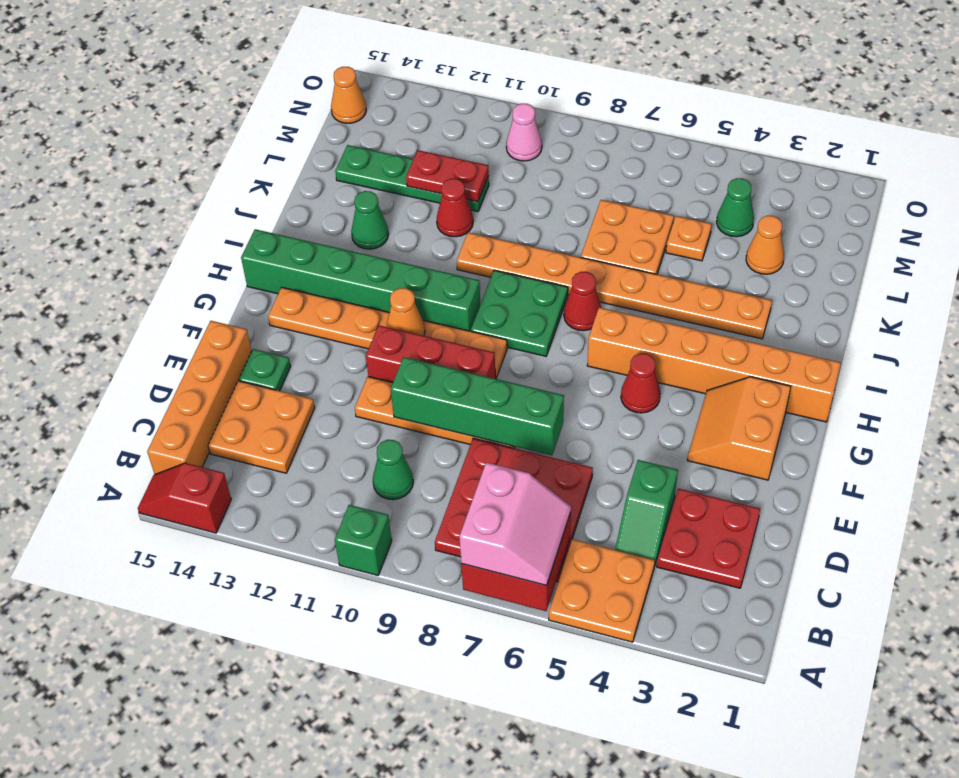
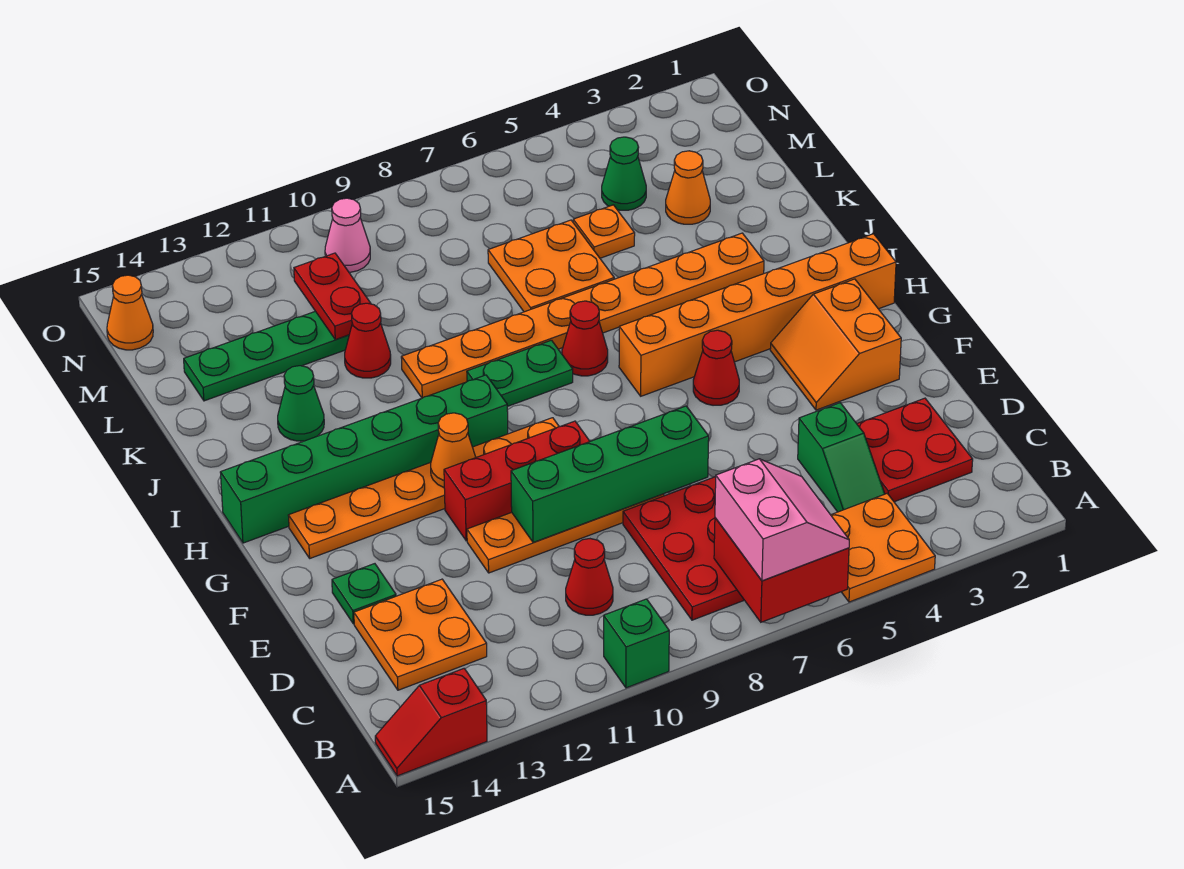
orange 1x4 brick [147,321,252,474] -> none
green 1x1 cone [373,440,413,500] -> red 1x1 cone [566,539,613,615]
green 2x2 plate [471,270,568,356] -> green 1x2 plate [467,340,573,407]
red 1x2 plate [406,150,489,202] -> red 1x2 plate turned to [294,253,371,340]

